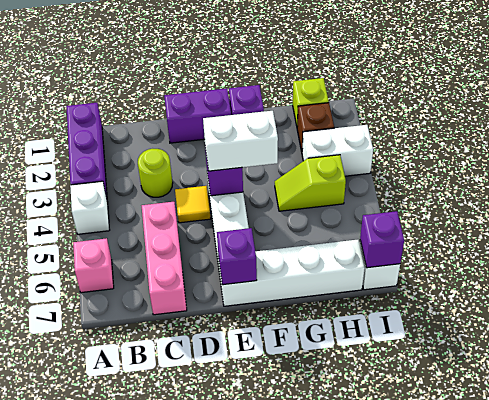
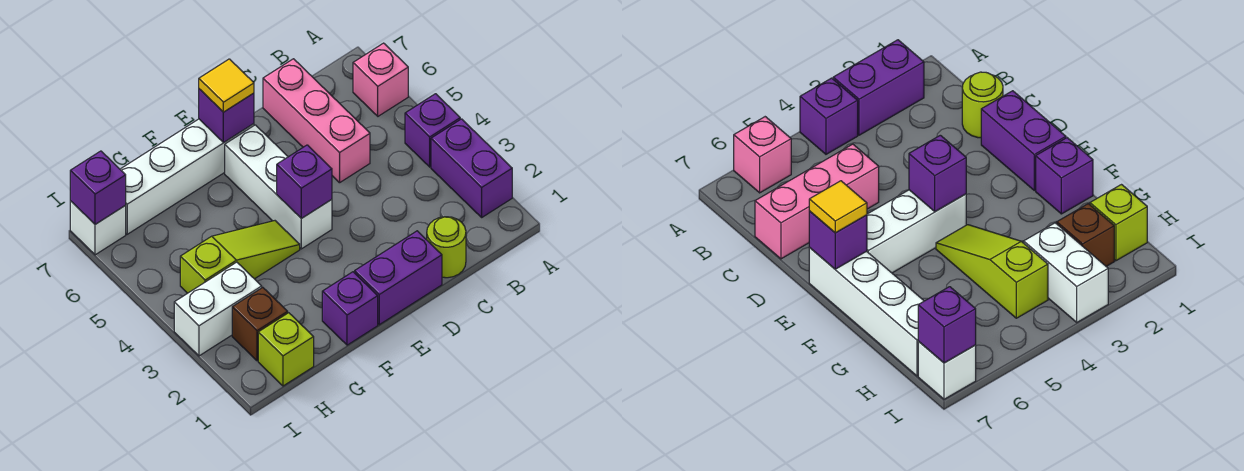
purple 1x3 brick [66,103,107,198] -> purple 1x2 brick [431,119,512,217]
white 1x1 brick [70,181,109,234] -> purple 1x1 brick [405,94,460,167]
lime 1x1 round brick [138,149,173,197] -> lime 1x1 round brick moved to [427,217,466,278]
yellow 1x1 tile [175,186,211,223] -> yellow 1x1 tile moved to [199,59,254,112]
white 1x2 brick [203,111,278,171] -> none
lime 1x2 slope [275,155,346,211] -> lime 1x3 slope [180,221,300,293]

